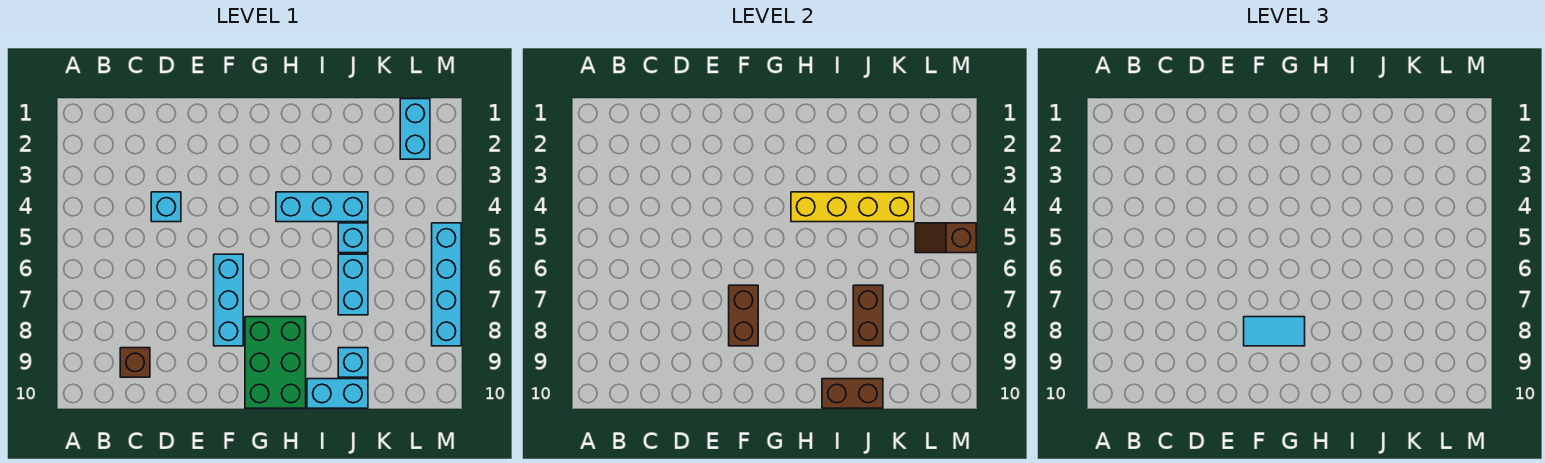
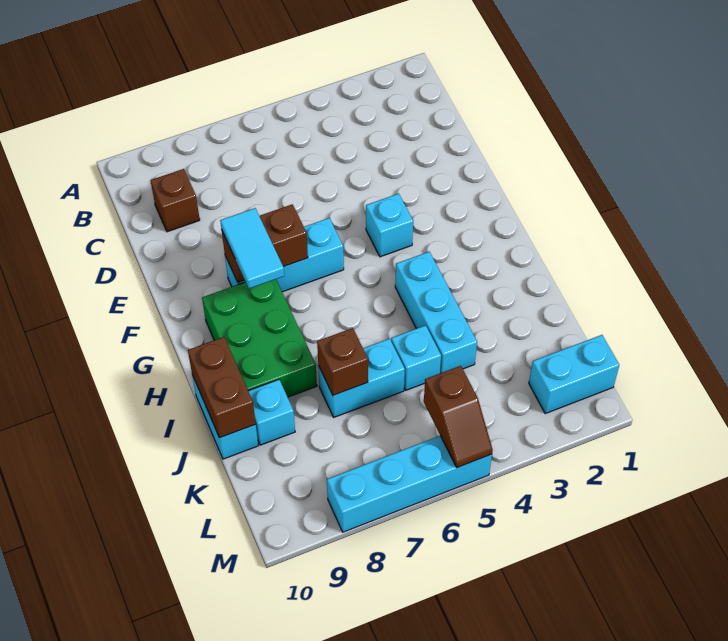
cyan 1x1 brick [151,192,181,222] -> cyan 1x1 brick moved to [366,194,413,257]
green 2x3 brick [245,317,306,408] -> green 2x3 brick turned to [202,279,317,397]
yellow 1x4 brick [791,192,914,222] -> none
brown 1x2 brick [853,285,883,346] -> brown 1x1 brick [317,328,368,395]
brown 1x2 slope [915,223,976,253] -> brown 1x2 slope turned to [424,366,493,468]

